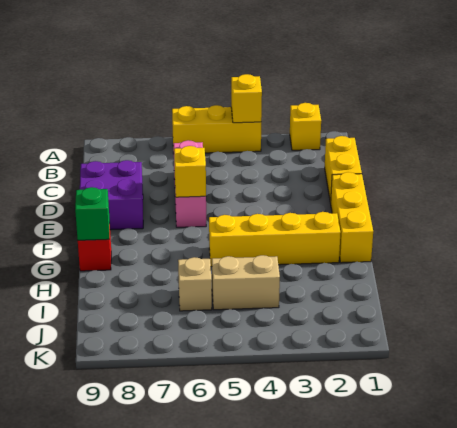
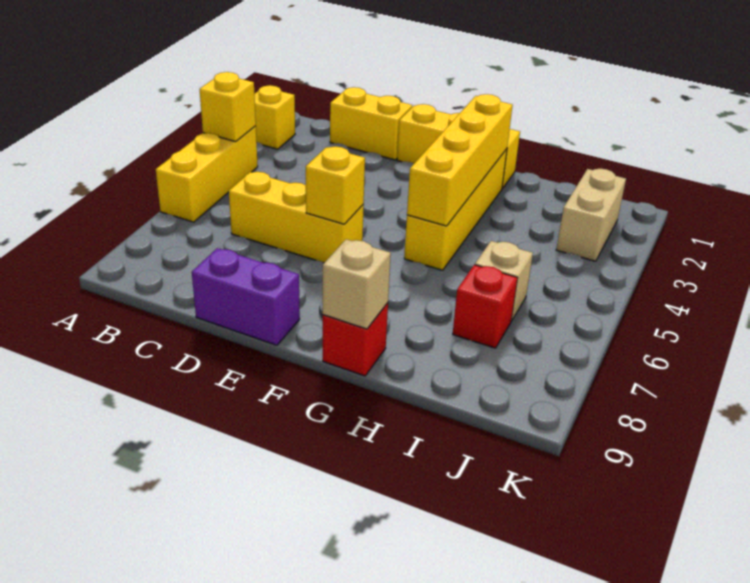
pink 1x3 brick [173,140,206,227] -> yellow 1x3 brick [229,172,364,263]
purple 2x2 brick [80,160,143,230] -> purple 1x2 brick [192,248,300,345]
none -> yellow 1x4 brick [407,94,513,226]
green 1x1 brick [75,187,110,240] -> tan 1x1 brick [323,239,391,329]
tan 1x2 brick [212,255,280,310] -> tan 1x2 brick moved to [556,169,626,261]
none -> red 1x1 brick [453,265,517,348]

